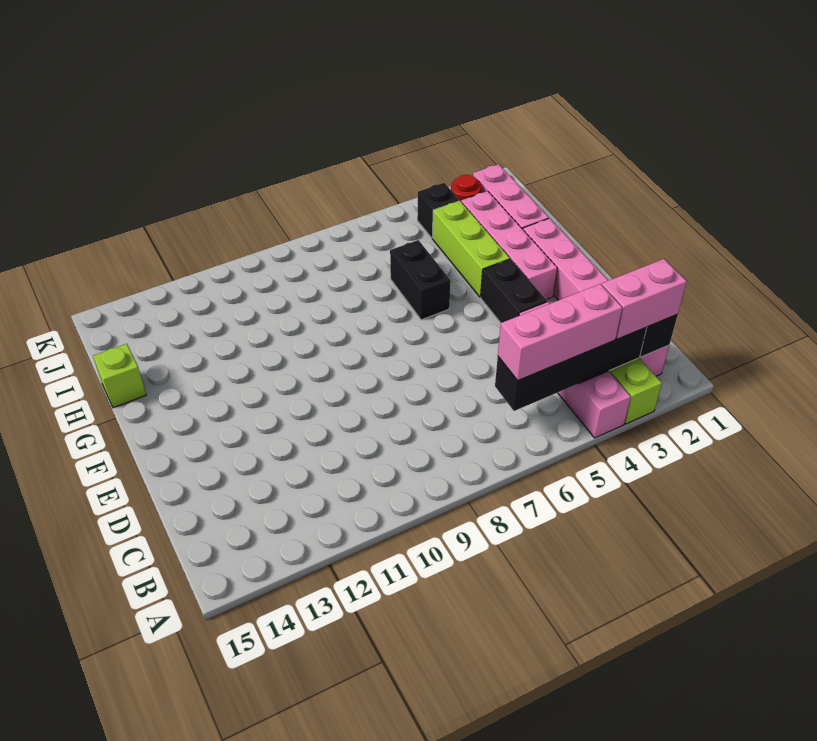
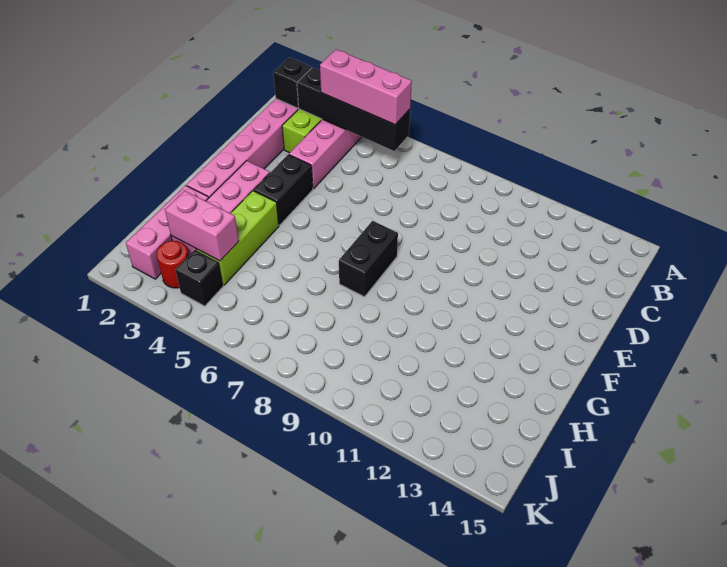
pink 1x2 brick [602,259,687,339] -> pink 1x2 brick moved to [165,191,239,261]
black 1x2 brick [390,240,451,320] -> black 1x2 brick moved to [339,221,398,297]
lime 1x1 brick [93,344,146,408] -> none

